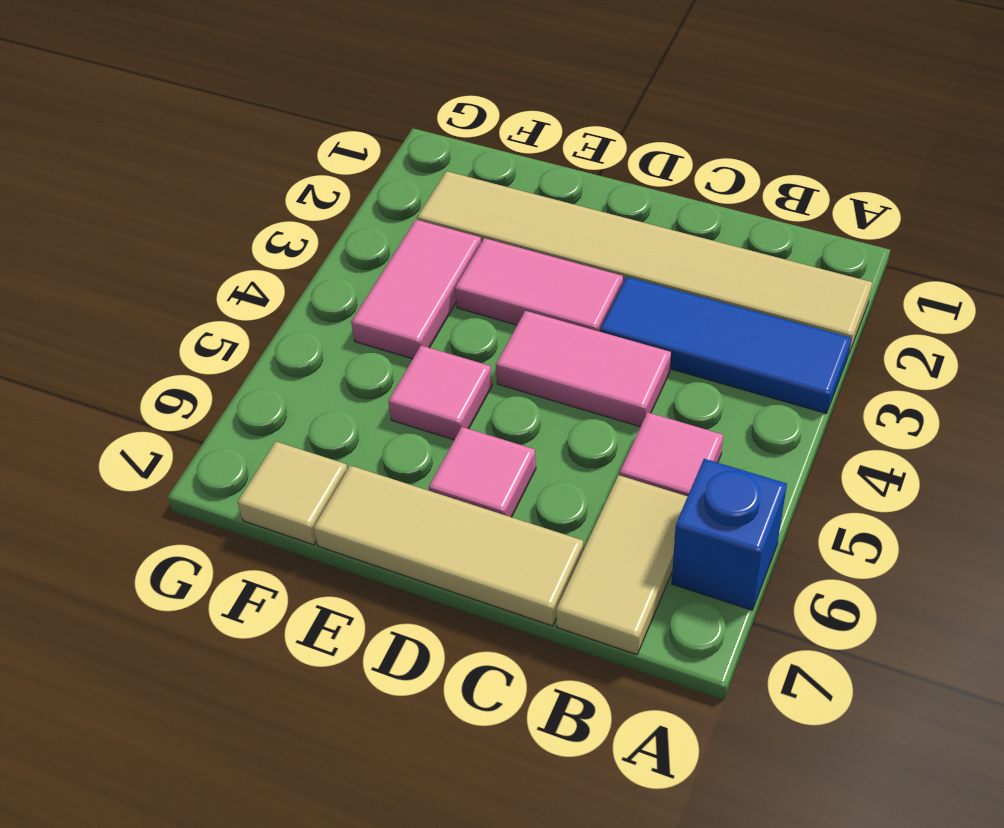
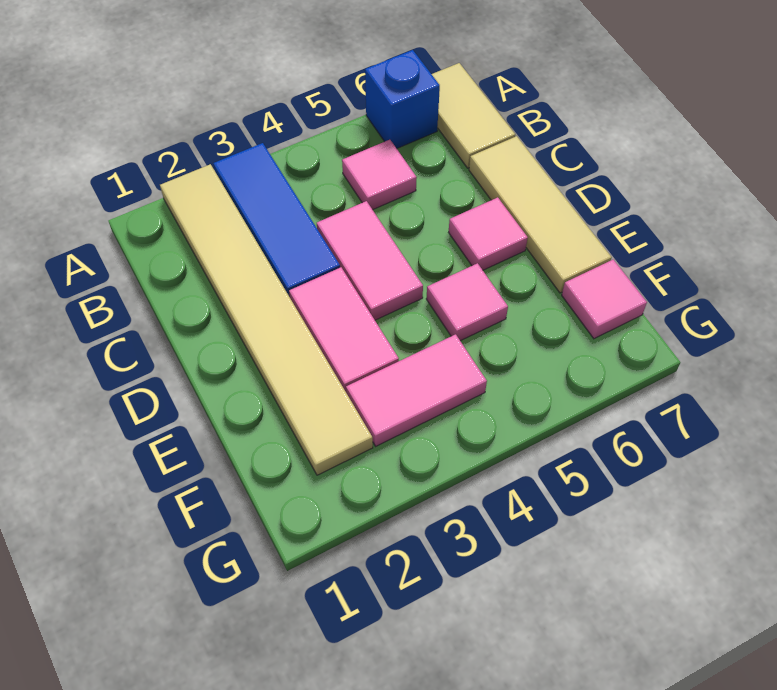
tan 1x2 tile [556,475,688,655] -> tan 1x2 tile turned to [432,63,515,168]
tan 1x1 tile [237,442,348,545] -> pink 1x1 tile [562,259,647,339]

